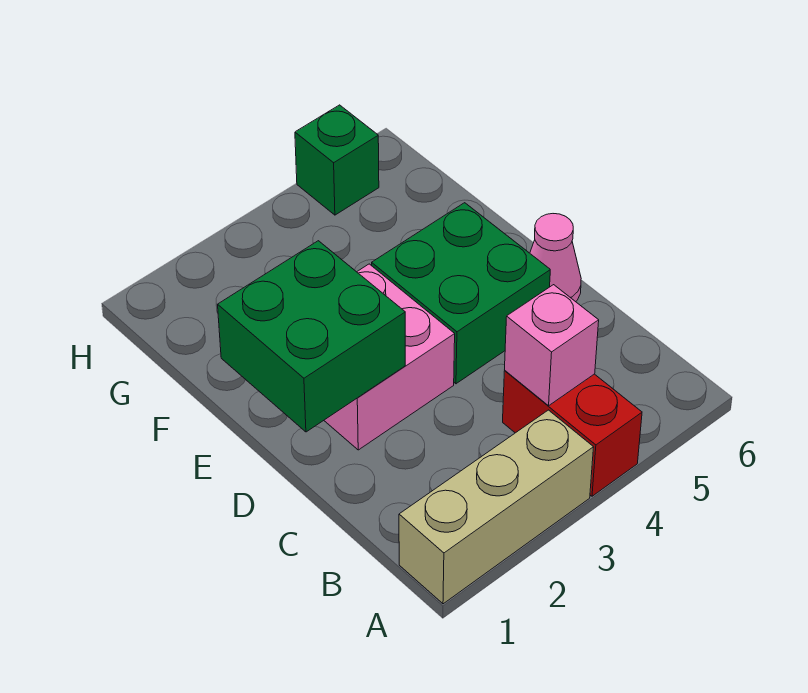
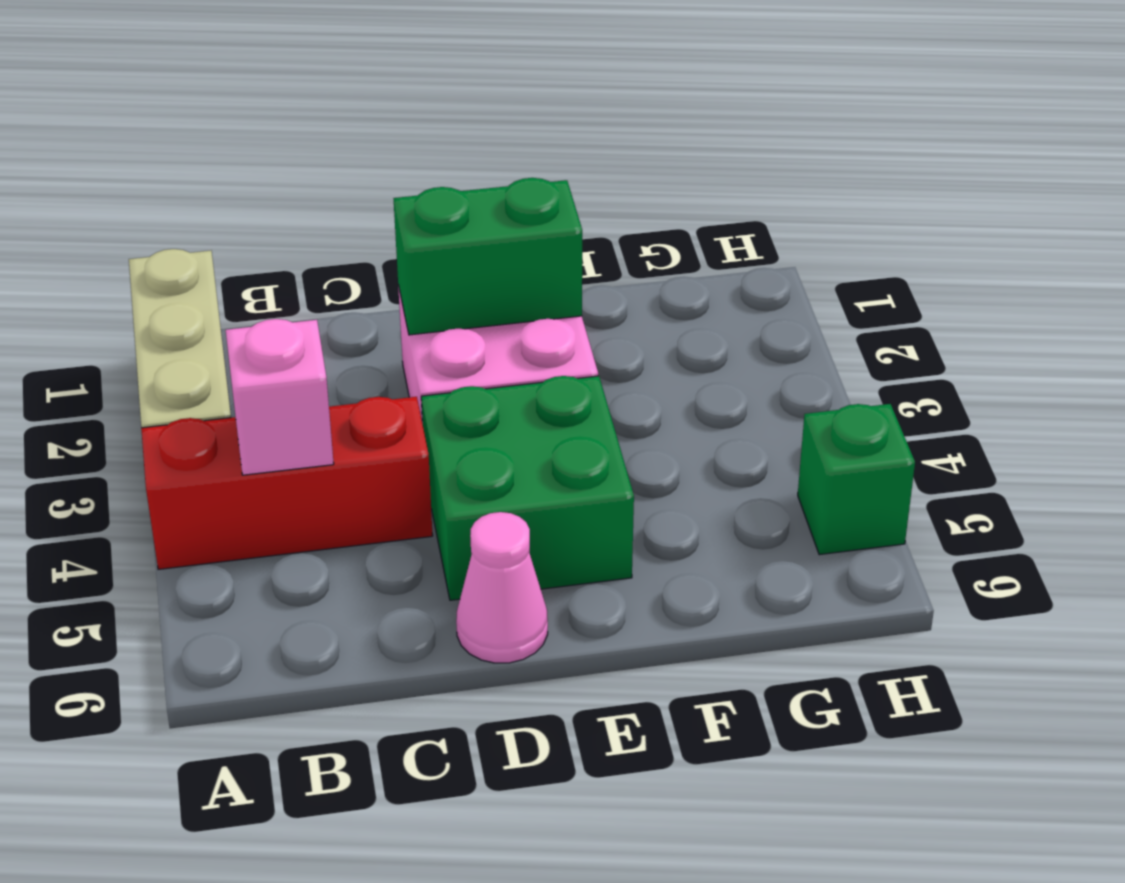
red 1x2 brick [503,371,642,496] -> red 1x3 brick [141,397,433,569]
green 2x2 brick [218,241,405,432] -> green 1x2 brick [393,178,582,335]

